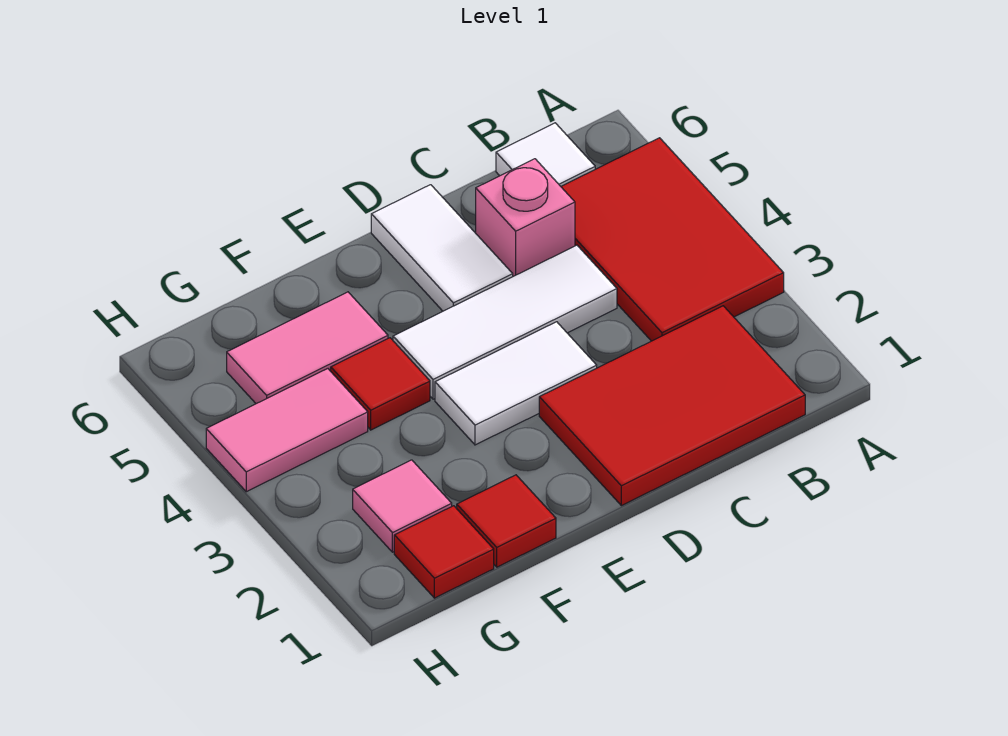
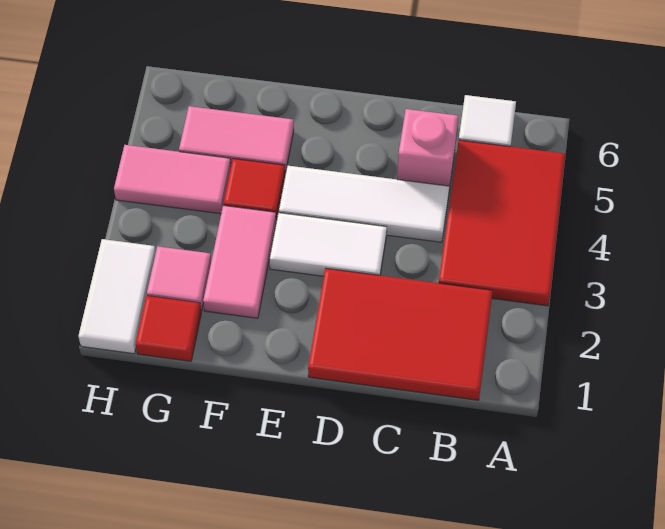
white 1x2 tile [371,185,513,311] -> white 1x2 tile moved to [78,239,156,354]
red 1x1 tile [457,475,556,567] -> none
none -> pink 1x2 tile [203,205,276,318]

